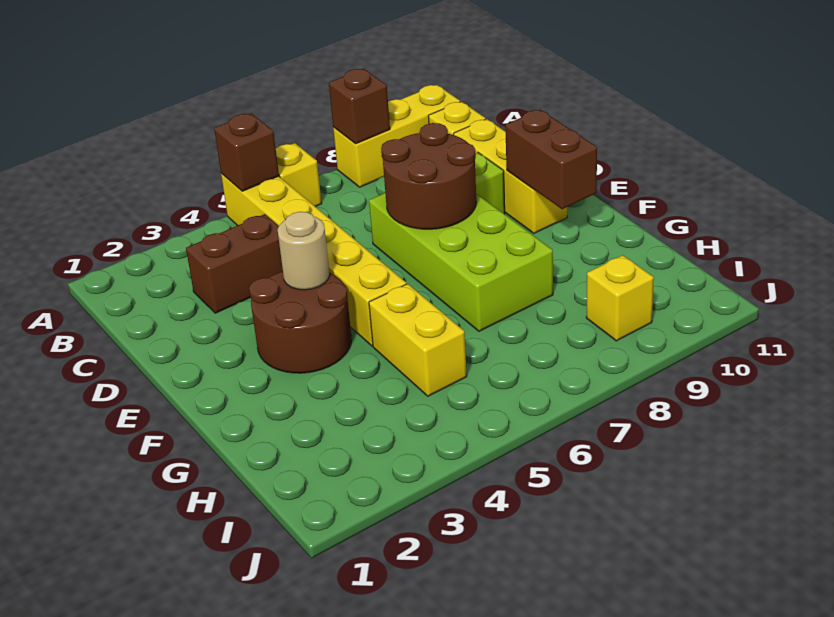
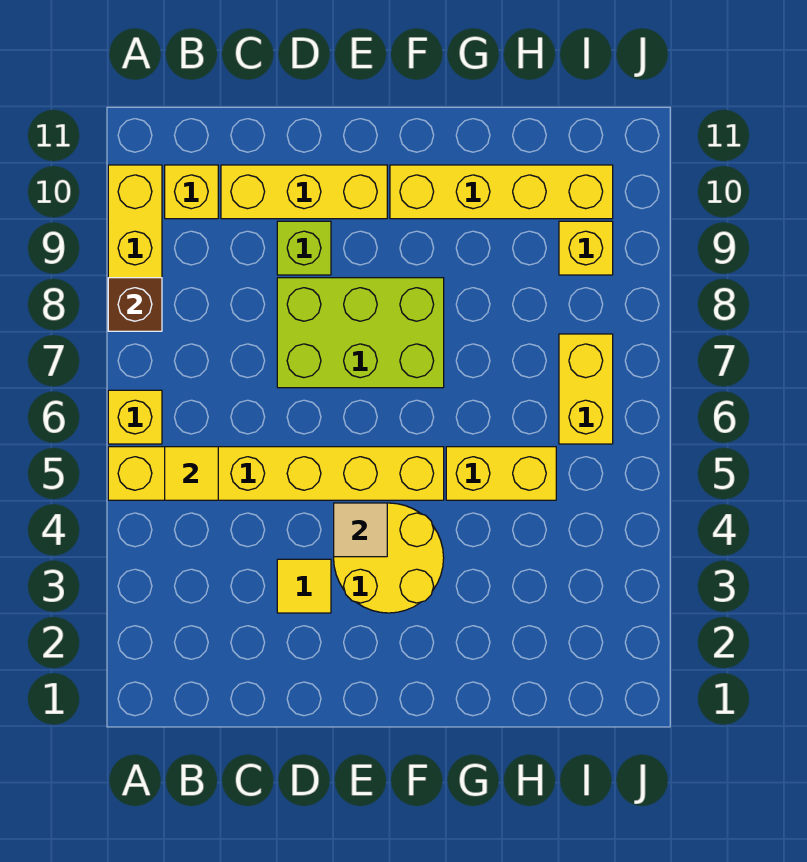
brown 1x1 brick [214,113,279,191] -> none
none -> yellow 1x1 tile [165,447,218,500]
brown 1x2 brick [186,214,283,313] -> none
none -> yellow 1x1 tile [277,559,331,613]
lime 2x4 brick [369,193,553,331] -> lime 2x3 brick [277,278,444,388]
brown 2x2 round brick [381,123,476,229] -> none
brown 2x2 round brick [249,272,352,373] -> yellow 2x2 round brick [334,503,444,613]
tan 1x1 round brick [278,212,330,290] -> tan 1x1 tile [334,503,387,557]
brown 1x2 brick [505,110,597,209] -> none
none -> yellow 1x4 brick [390,165,613,219]
none -> yellow 1x2 brick [559,334,613,444]

